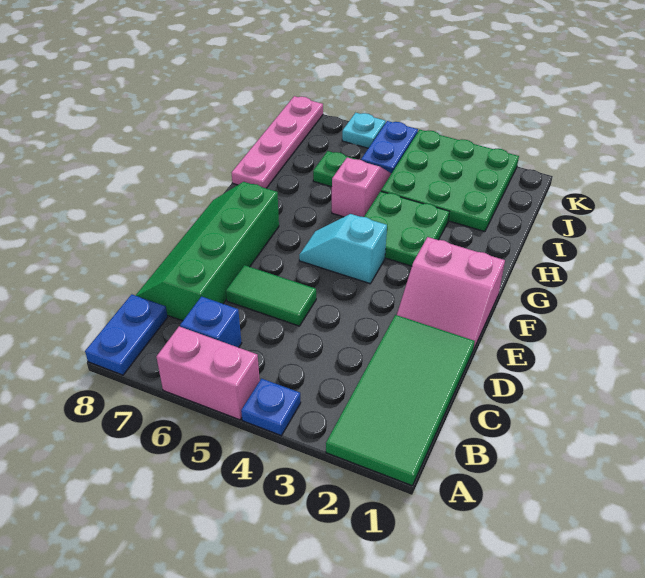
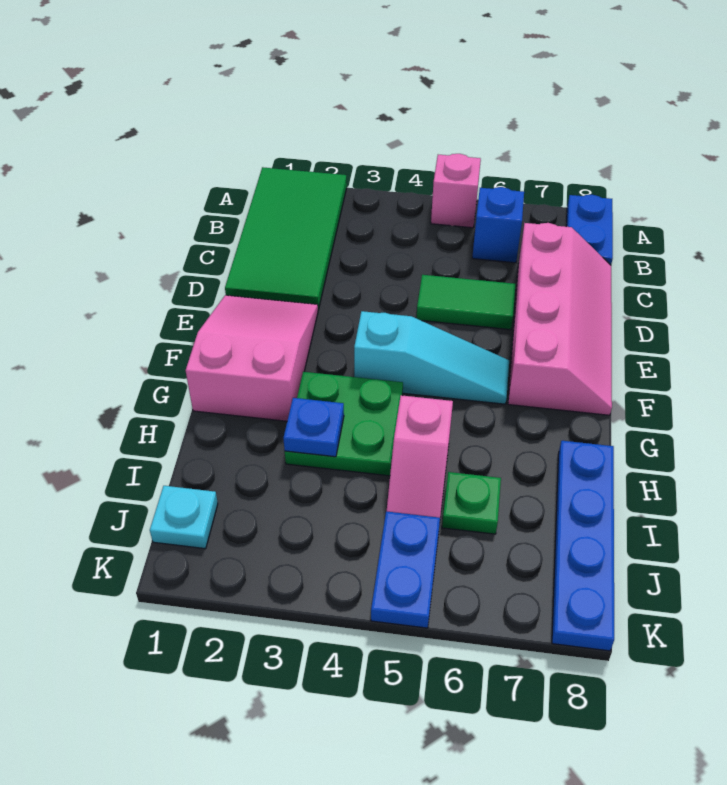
blue 1x1 plate [241,379,301,436] -> blue 1x1 plate moved to [283,398,344,457]
pink 1x2 brick [157,326,260,420] -> pink 1x1 brick [431,154,481,228]
green 2x4 slope [135,182,279,321] -> pink 2x4 slope [508,223,612,415]
pink 2x2 slope [397,237,505,350] -> pink 2x3 slope [186,295,318,421]
cyan 1x2 slope [299,214,387,284] -> cyan 1x3 slope [354,311,509,404]
pink 1x4 plate [232,96,323,188] -> blue 1x4 plate [552,441,614,651]
green 3x3 plate [381,130,519,232] -> none
cyan 1x1 plate [342,113,386,148] -> cyan 1x1 plate moved to [150,486,218,549]

